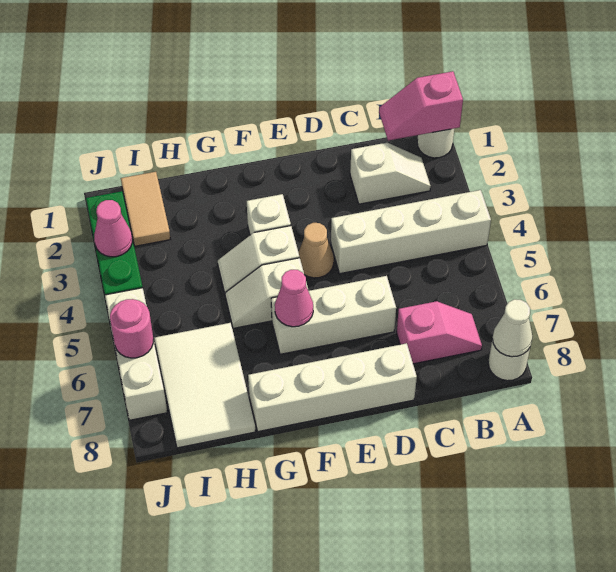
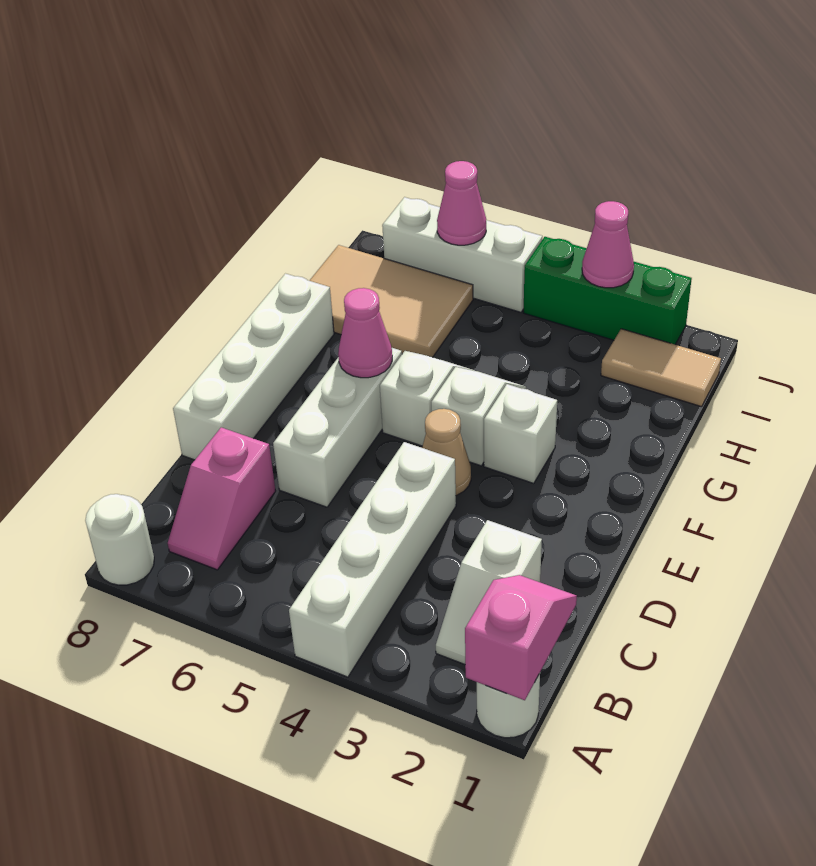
white 1x1 cone [493,299,532,357] -> none
white 2x3 tile [154,323,256,448] -> tan 2x3 tile [309,245,473,357]
pink 1x1 round brick [110,299,153,358] -> pink 1x1 cone [437,161,486,245]

